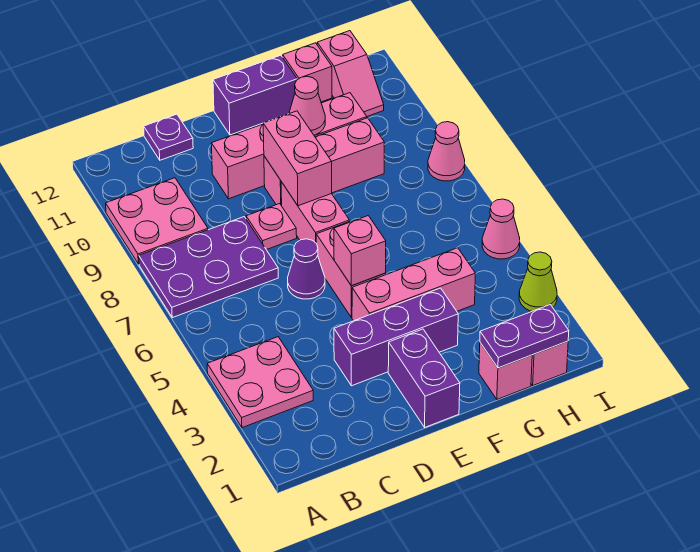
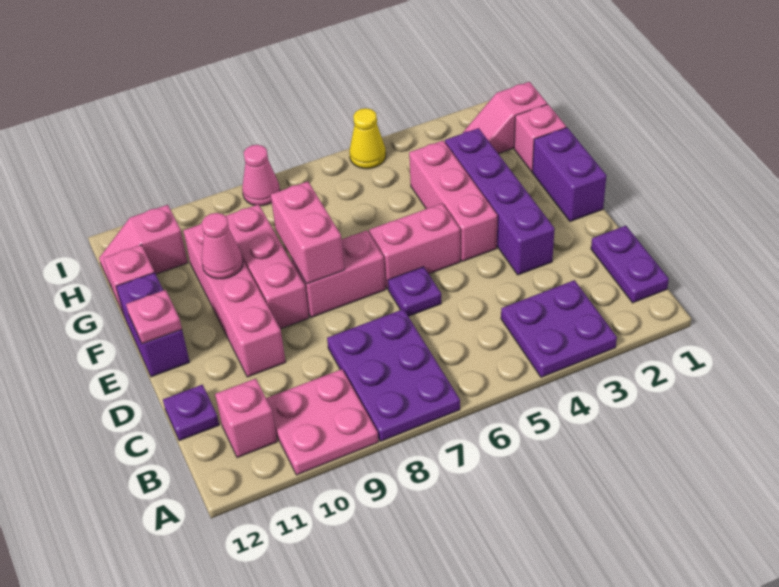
pink 2x2 plate [207,337,313,428] -> purple 2x2 plate [501,280,617,377]
purple 1x3 brick [334,288,458,386] -> purple 1x4 brick [445,128,555,275]
purple 1x1 cone [288,239,325,299] -> purple 1x1 plate [388,267,441,316]
pink 1x1 plate [246,204,297,250] -> pink 1x1 plate moved to [126,290,182,344]
purple 1x2 brick [388,329,460,427] -> purple 1x2 brick turned to [532,128,607,221]
pink 1x1 brick [334,216,386,286] -> pink 1x1 brick moved to [215,379,277,458]
pink 1x2 brick [263,111,332,206] -> pink 1x2 brick turned to [271,181,344,284]
purple 1x2 plate [480,305,569,368] -> purple 1x2 plate moved to [591,226,669,303]
pink 1x2 slope [317,31,384,116] -> pink 1x2 slope turned to [99,205,188,288]
lime 1x1 cone [519,252,557,311] -> none
pink 1x1 cone [482,199,520,259] -> yellow 1x1 cone [349,108,386,169]

